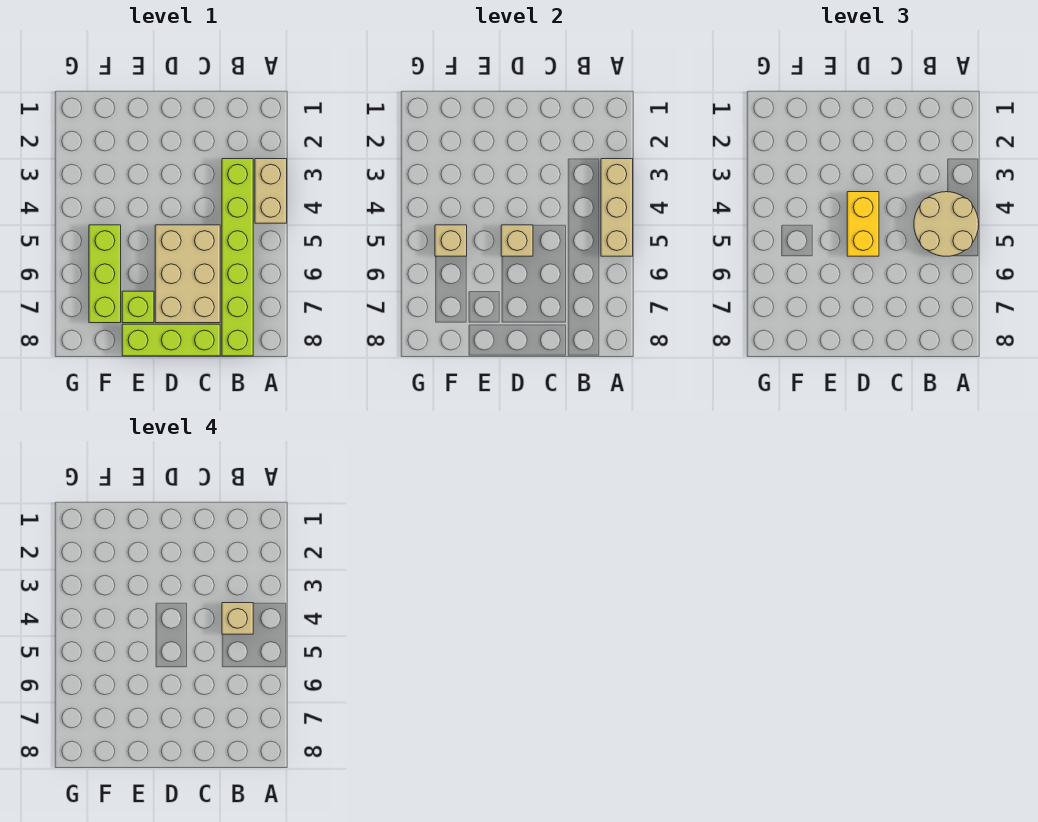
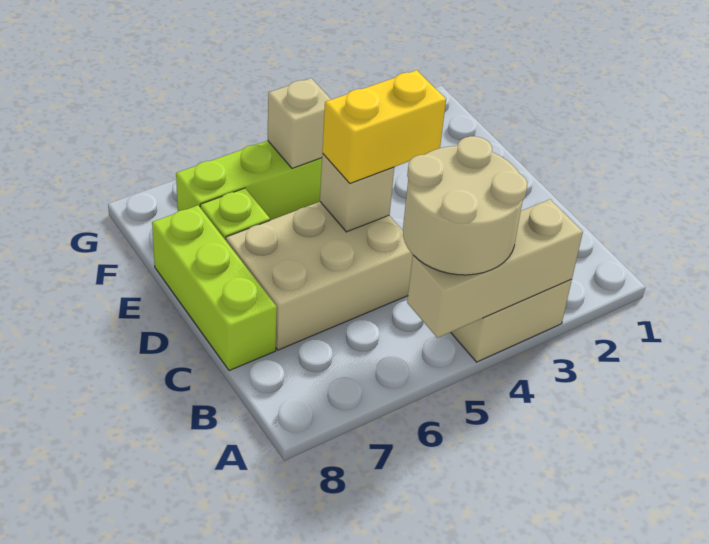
lime 1x6 brick [222,159,253,356] -> none
tan 1x1 brick [222,603,253,634] -> none

